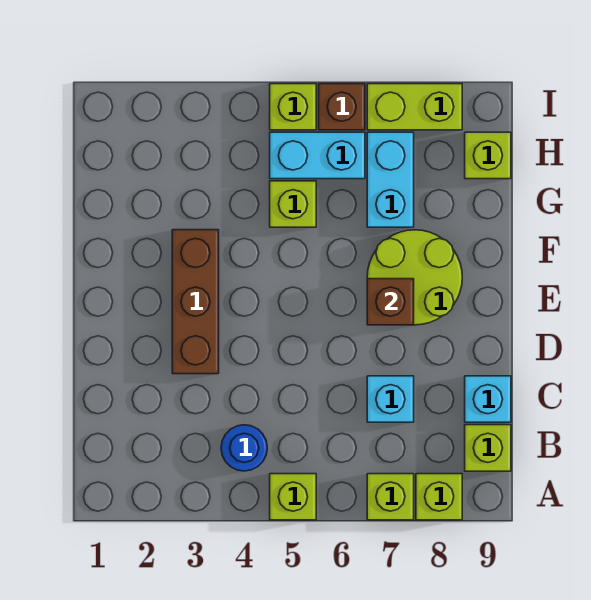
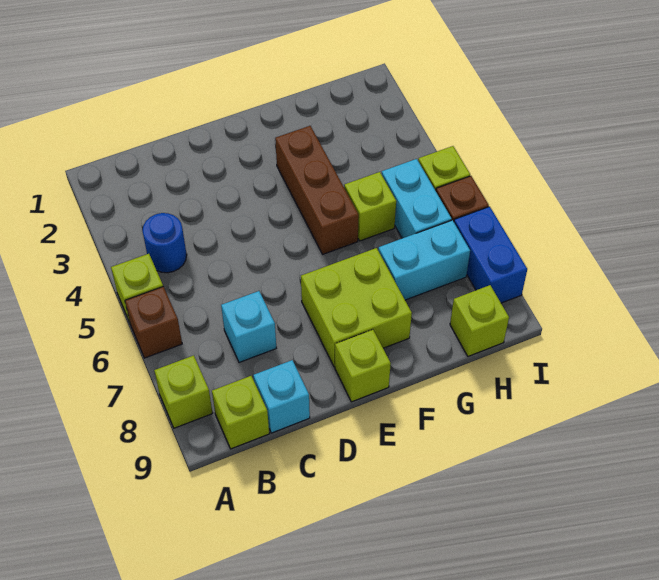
lime 1x1 brick [367,474,414,520] -> lime 1x1 brick moved to [335,330,391,402]
brown 1x3 brick [172,230,219,374] -> brown 1x3 brick turned to [275,126,359,254]
lime 2x2 round brick [367,230,462,325] -> lime 2x2 brick [301,248,412,367]
brown 1x1 brick [367,279,414,325] -> brown 1x1 brick moved to [125,287,182,358]
lime 1x2 brick [367,84,462,130] -> blue 1x2 brick [454,207,527,303]

